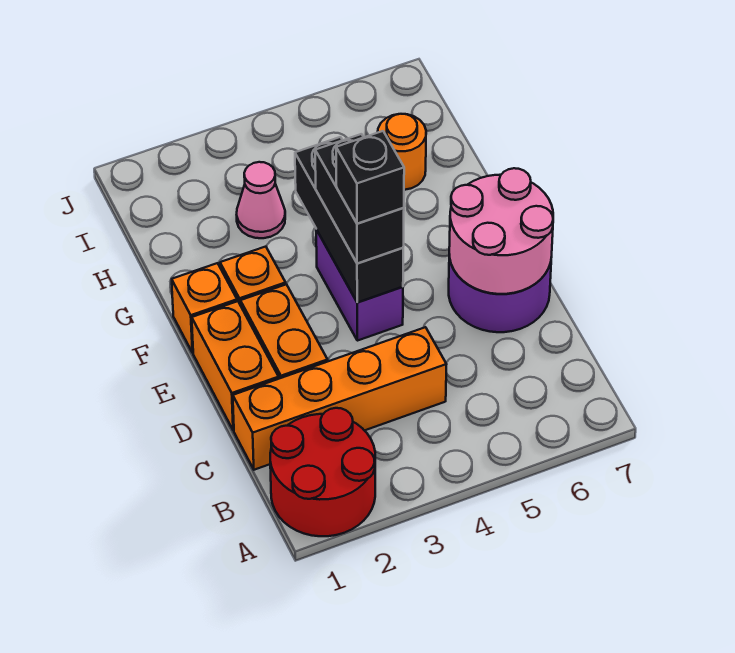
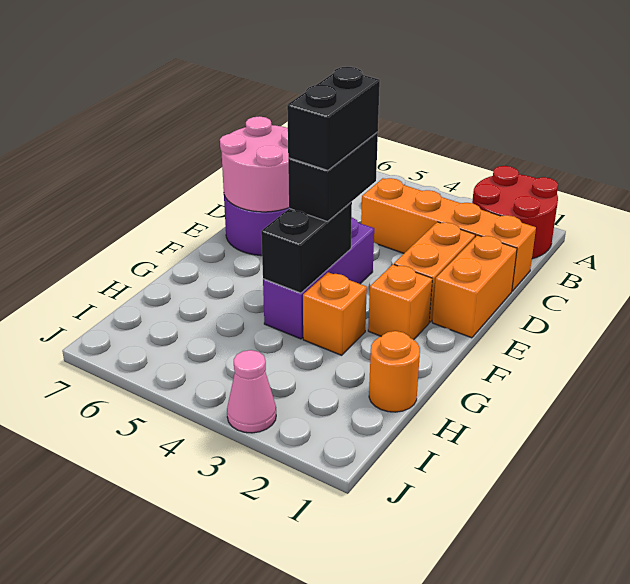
purple 1x2 brick [316,230,403,341] -> purple 1x3 brick [263,218,374,339]
black 1x3 brick [295,137,403,302] -> black 1x2 brick [261,202,352,293]
black 1x1 brick [336,131,404,224] -> black 1x2 brick [287,67,380,170]
orange 1x1 brick [172,263,237,353] -> orange 1x1 brick moved to [303,272,367,355]
pink 1x1 cone [237,162,285,238] -> pink 1x1 cone moved to [227,350,276,433]
orange 1x1 round brick [378,114,426,190] -> orange 1x1 round brick moved to [369,331,420,412]

